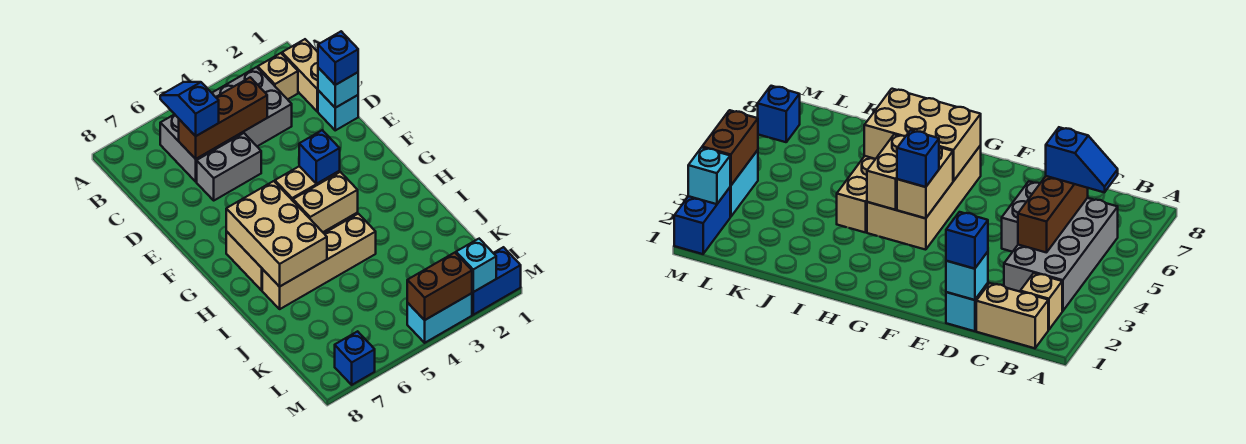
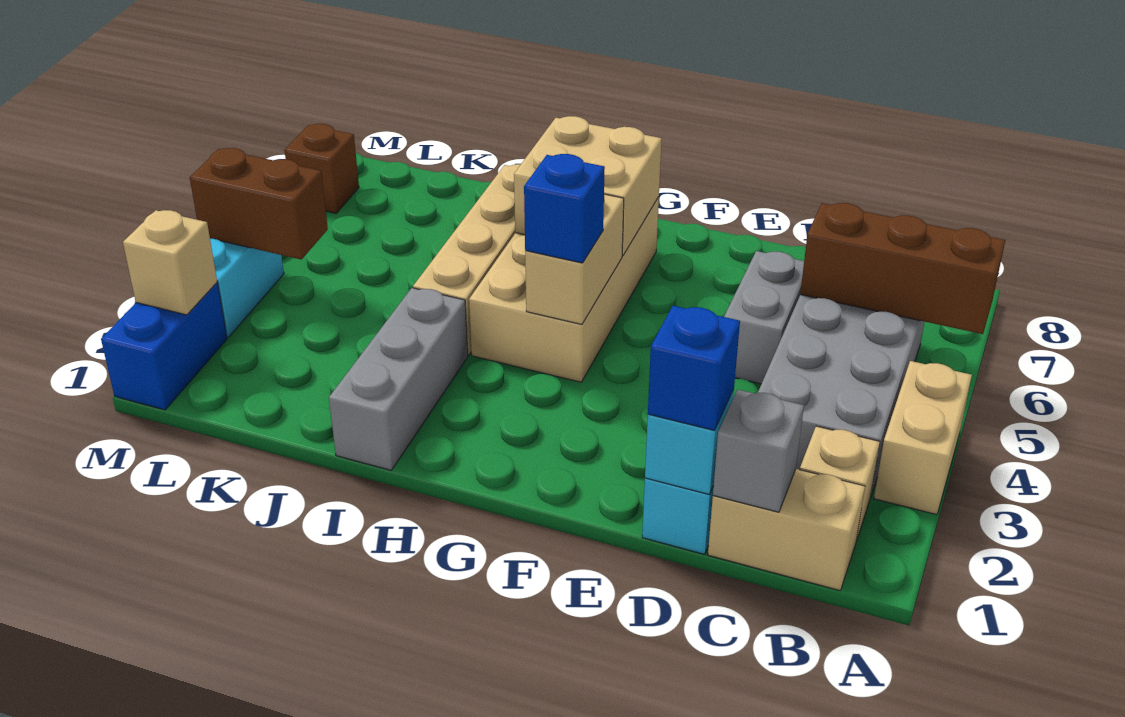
blue 1x2 slope [160,82,219,136] -> none
none -> grey 1x1 brick [713,390,804,512]
brown 1x3 brick [179,77,267,159] -> brown 1x3 brick turned to [800,203,1005,334]
tan 2x3 brick [226,181,327,287] -> tan 2x2 brick [514,116,662,256]
tan 1x2 brick [293,172,358,232] -> tan 1x2 brick moved to [874,361,972,515]
none -> grey 1x3 brick [329,288,468,470]
cyan 1x1 brick [456,239,496,292] -> tan 1x1 brick [123,210,217,315]
brown 1x2 brick [407,253,472,320] -> brown 1x2 brick turned to [190,148,328,260]
blue 1x1 brick [335,331,375,385] -> brown 1x1 brick [284,124,359,213]

